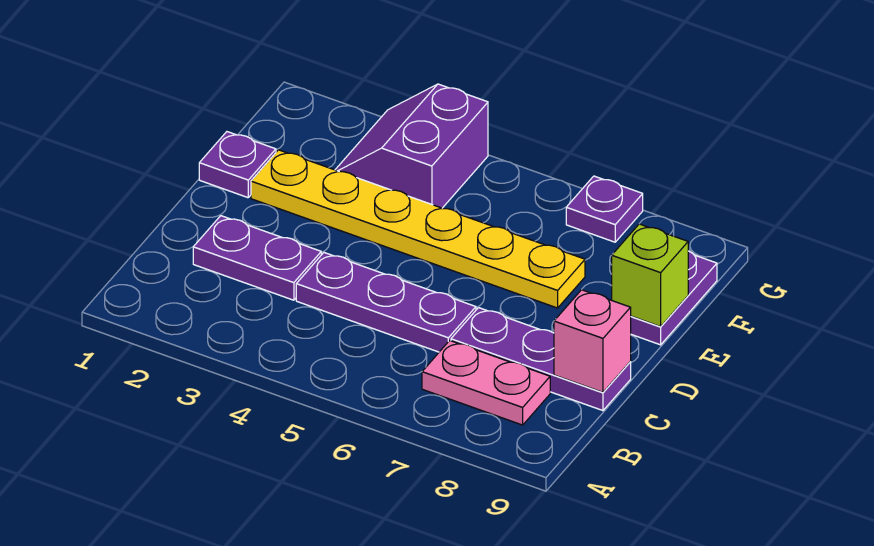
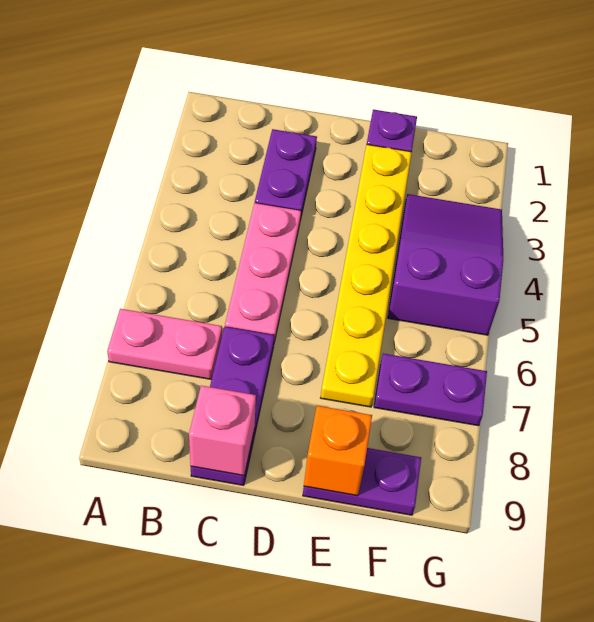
pink 1x2 plate [422,341,550,425] -> pink 1x2 plate turned to [107,309,222,380]
purple 1x3 plate [296,253,476,352] -> pink 1x3 plate [225,203,301,342]
lime 1x1 brick [612,224,688,327] -> orange 1x1 brick [304,406,372,496]
purple 2x2 slope [335,84,488,208] -> purple 2x3 slope [388,194,503,335]
purple 1x1 plate [566,176,643,242] -> purple 1x2 plate [374,354,487,426]

